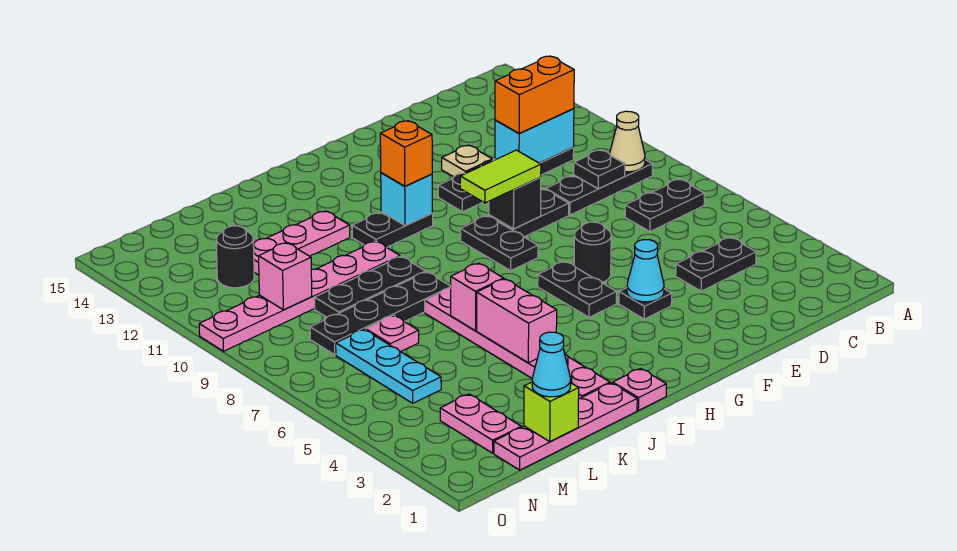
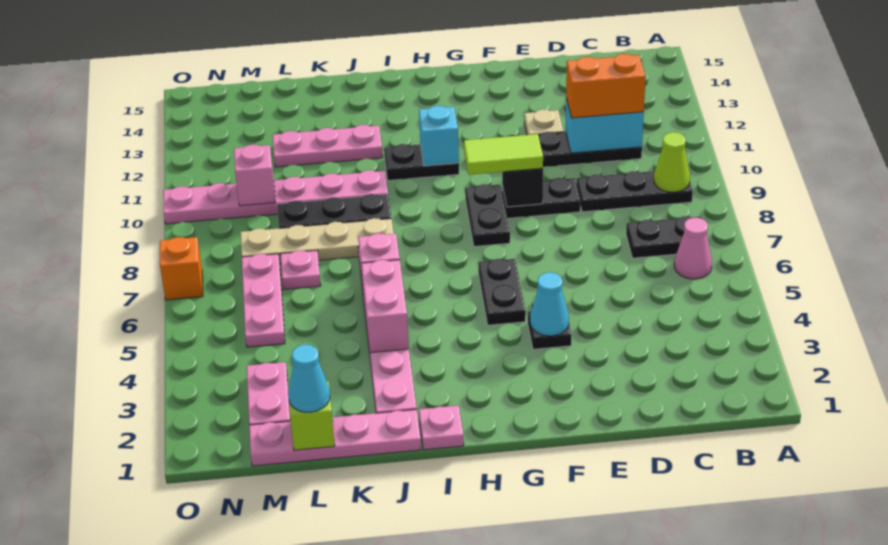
none -> pink 1x1 cone [674,218,712,279]
tan 1x1 cone [610,111,645,172] -> lime 1x1 cone [654,132,690,192]
black 1x2 plate [676,237,756,291] -> none
black 1x1 plate [574,150,625,189] -> none
black 1x1 round brick [574,222,611,282] -> none
orange 1x1 brick [380,121,432,186] -> orange 1x1 brick moved to [160,237,203,300]
black 1x4 plate [310,272,451,355] -> tan 1x4 plate [241,218,394,264]
cyan 1x3 plate [336,330,441,403] -> pink 1x3 plate [242,254,285,347]
black 1x1 round brick [216,226,254,288] -> none

